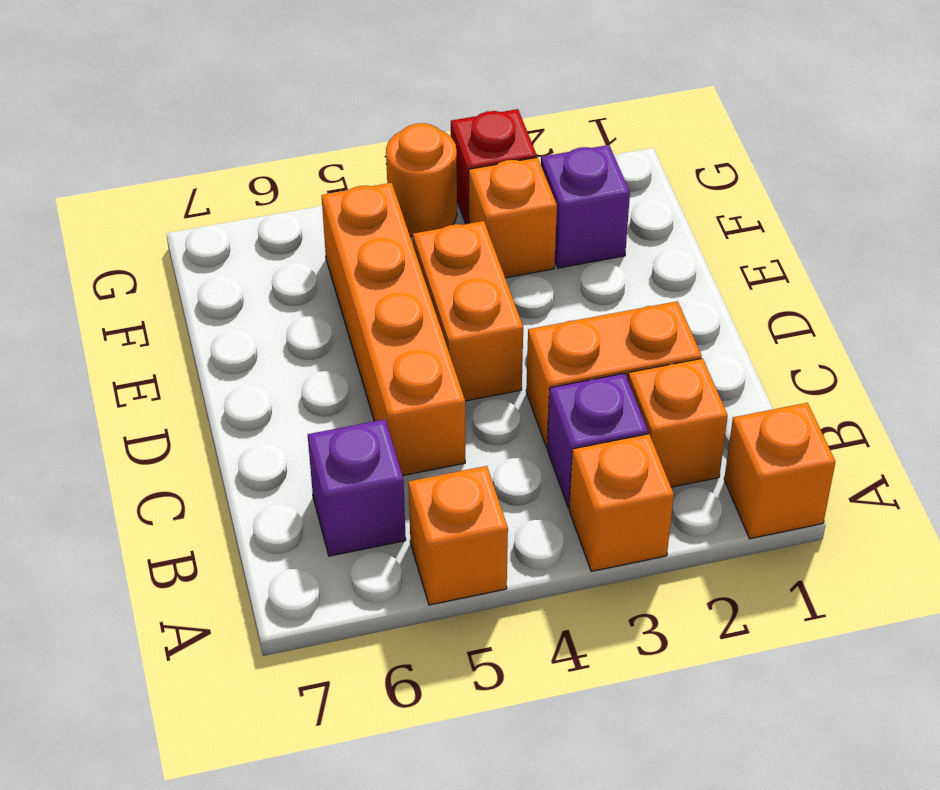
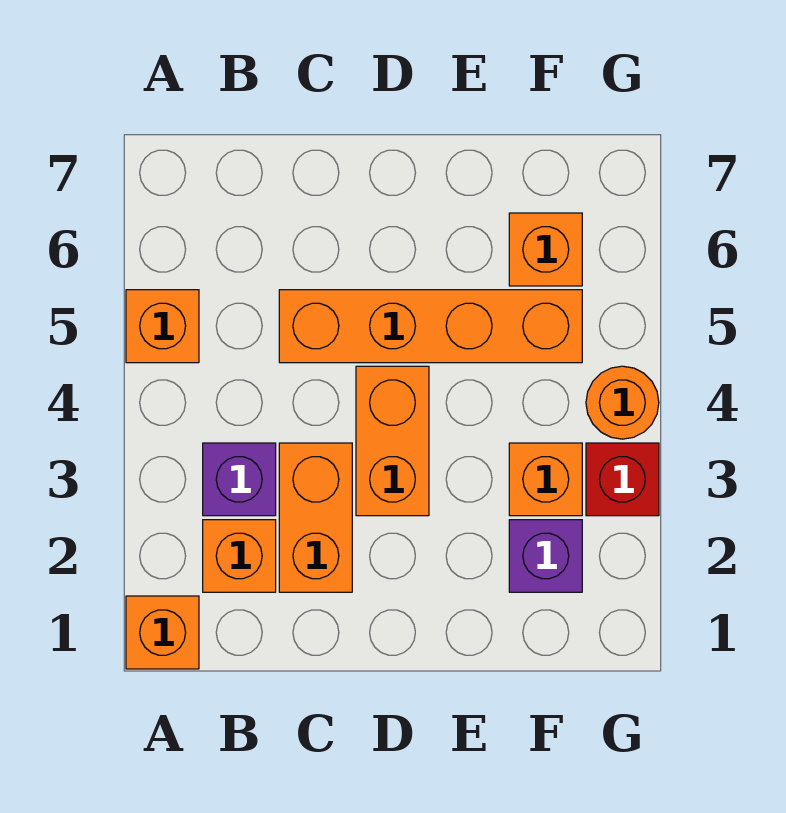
orange 1x1 brick [569,434,674,572] -> orange 1x1 brick moved to [509,213,582,286]
purple 1x1 brick [308,419,406,556] -> none
orange 1x2 brick [413,221,523,401] -> orange 1x2 brick turned to [356,366,429,516]

